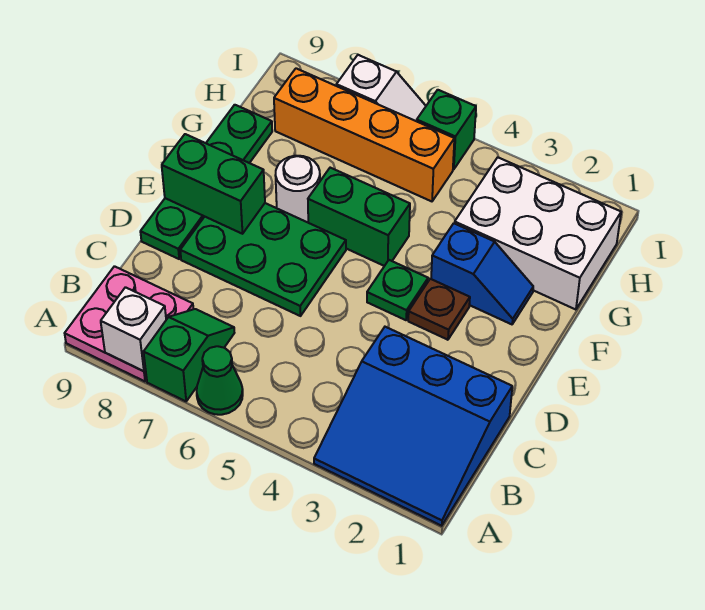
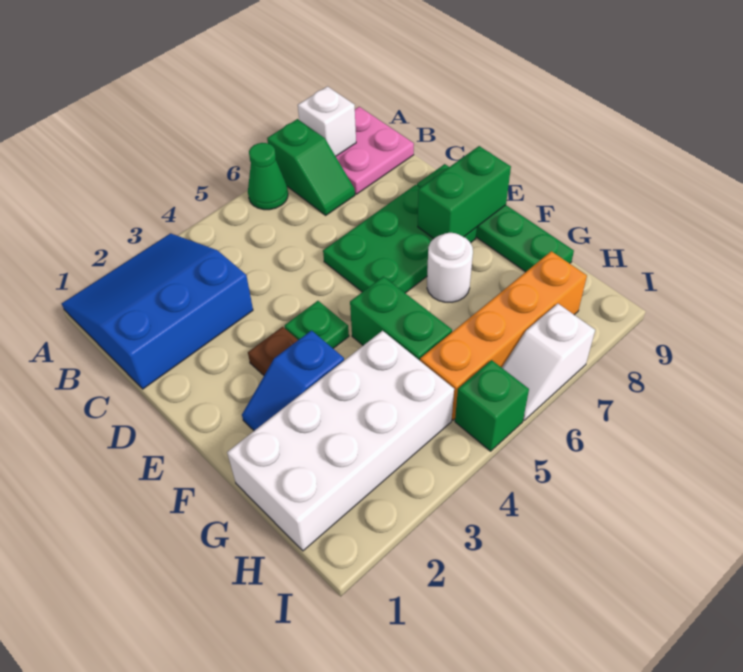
green 1x2 brick [308,168,410,266] -> green 1x2 brick turned to [350,277,452,360]
white 2x3 brick [455,157,621,310] -> white 2x4 brick [227,331,454,551]

